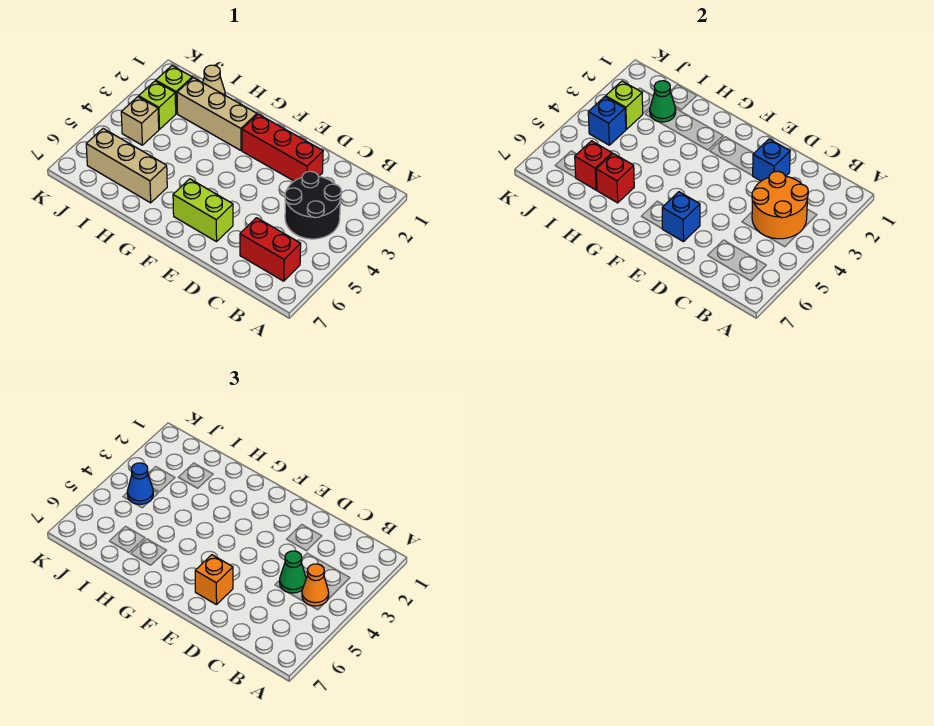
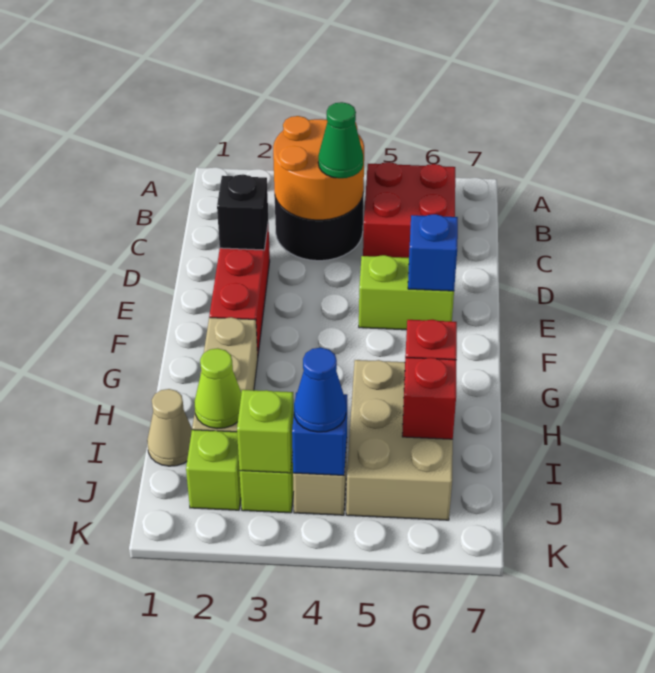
orange 1x1 cone [302,564,329,606] -> none
red 1x2 brick [240,218,301,281] -> red 2x2 brick [363,162,455,258]
blue 1x1 brick [753,139,790,181] -> black 1x1 brick [217,174,268,250]
lime 1x2 brick [173,179,233,242] -> lime 1x2 brick turned to [359,255,454,330]
orange 1x1 brick [195,555,233,605] -> none
tan 1x3 brick [86,129,167,203] -> tan 2x3 brick [346,360,453,520]
green 1x1 cone [650,81,676,122] -> lime 1x1 cone [194,348,241,429]

